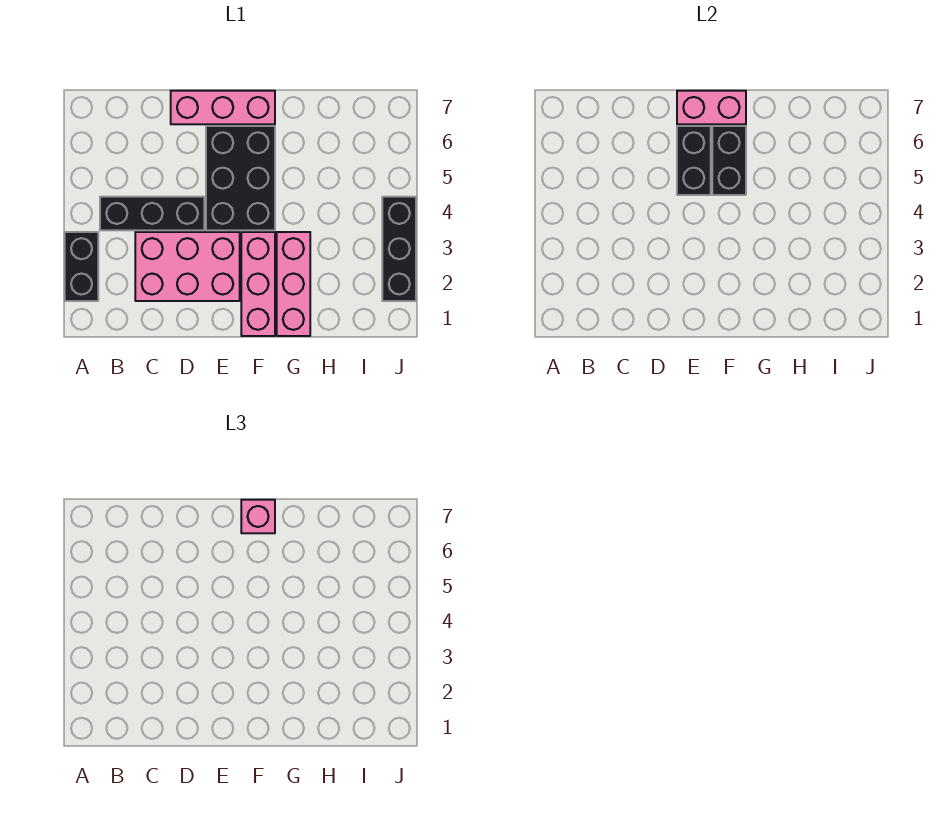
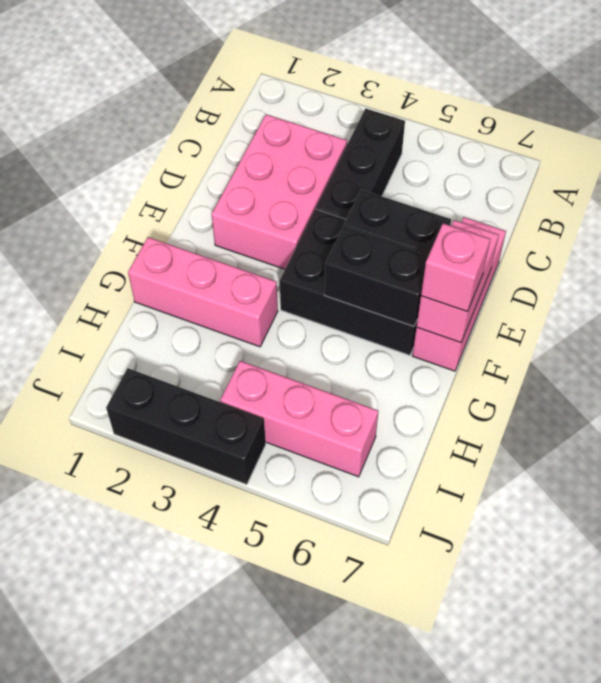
black 1x2 brick [65,232,98,301] -> none
pink 1x3 brick [241,232,275,336] -> pink 1x3 brick moved to [220,361,378,477]

